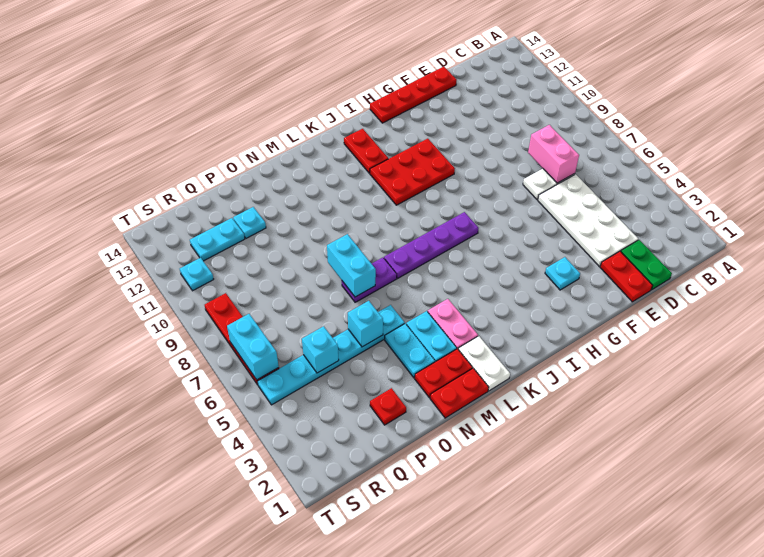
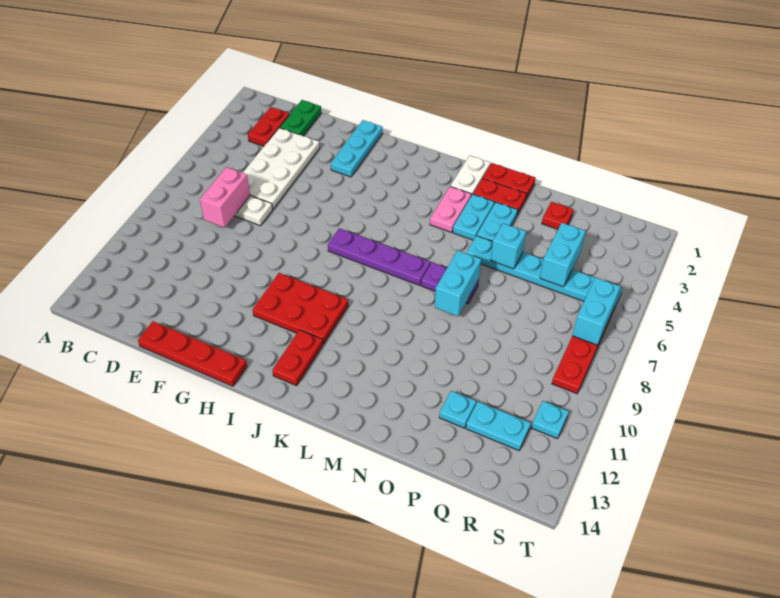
red 1x2 plate [600,251,653,302] -> red 1x2 plate moved to [248,107,290,146]
cyan 1x1 plate [545,257,580,290] -> cyan 1x3 plate [331,120,383,177]
cyan 1x1 brick [302,326,339,373] -> cyan 1x2 brick [540,223,586,287]

